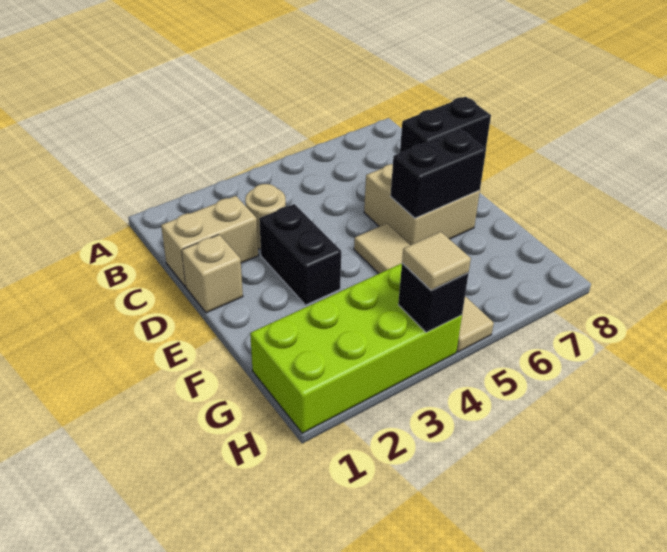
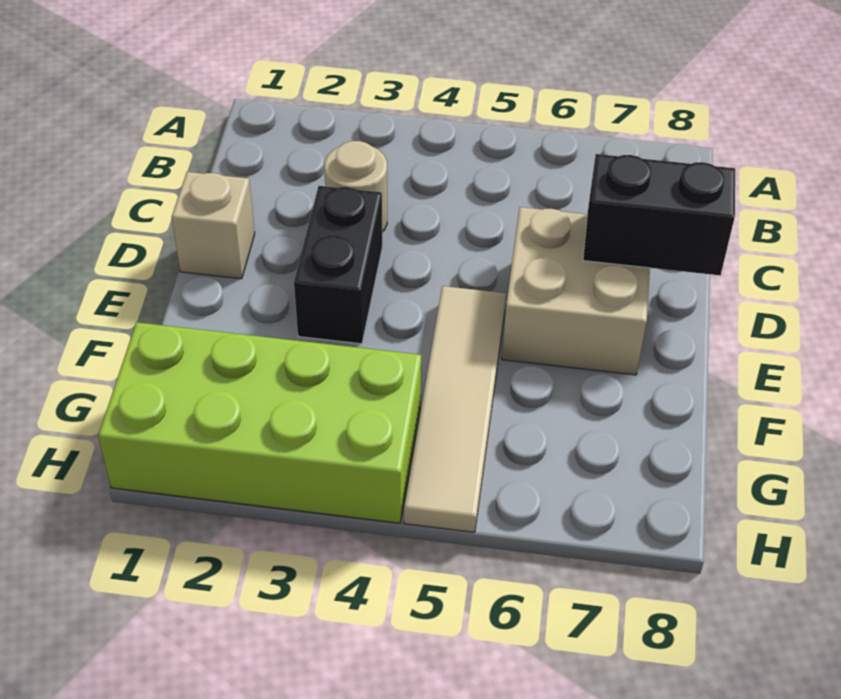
tan 1x2 brick [161,196,258,287] -> none
black 1x2 brick [391,129,486,218] -> none
black 1x1 brick [398,263,469,333] -> none
tan 1x1 tile [402,232,471,291] -> none

